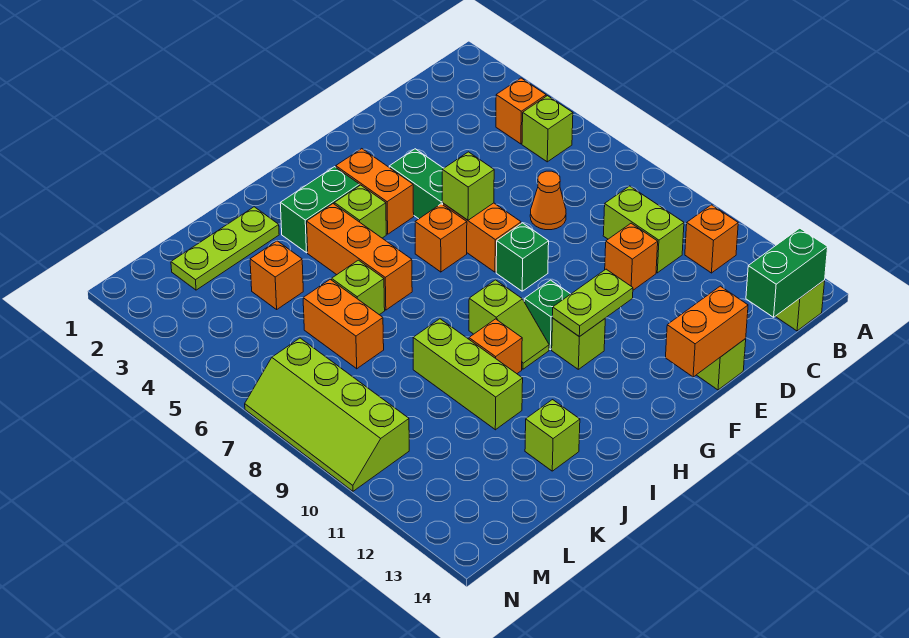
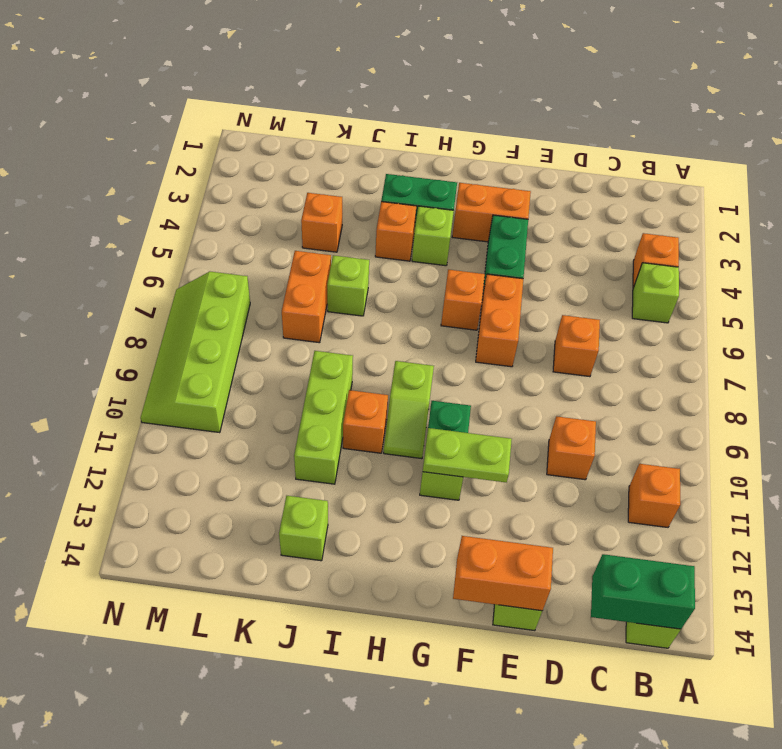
lime 1x2 brick [603,186,684,273] -> none
orange 1x1 cone [530,171,566,230] -> orange 1x1 brick [553,315,600,377]
lime 1x1 brick [442,152,494,220] -> none
green 1x1 brick [496,223,549,291] -> none
orange 1x2 brick [336,149,414,234] -> orange 1x2 brick turned to [452,183,531,242]
orange 1x3 brick [307,204,412,310] -> orange 1x1 brick [375,202,416,261]
lime 1x3 plate [171,207,279,290] -> none

